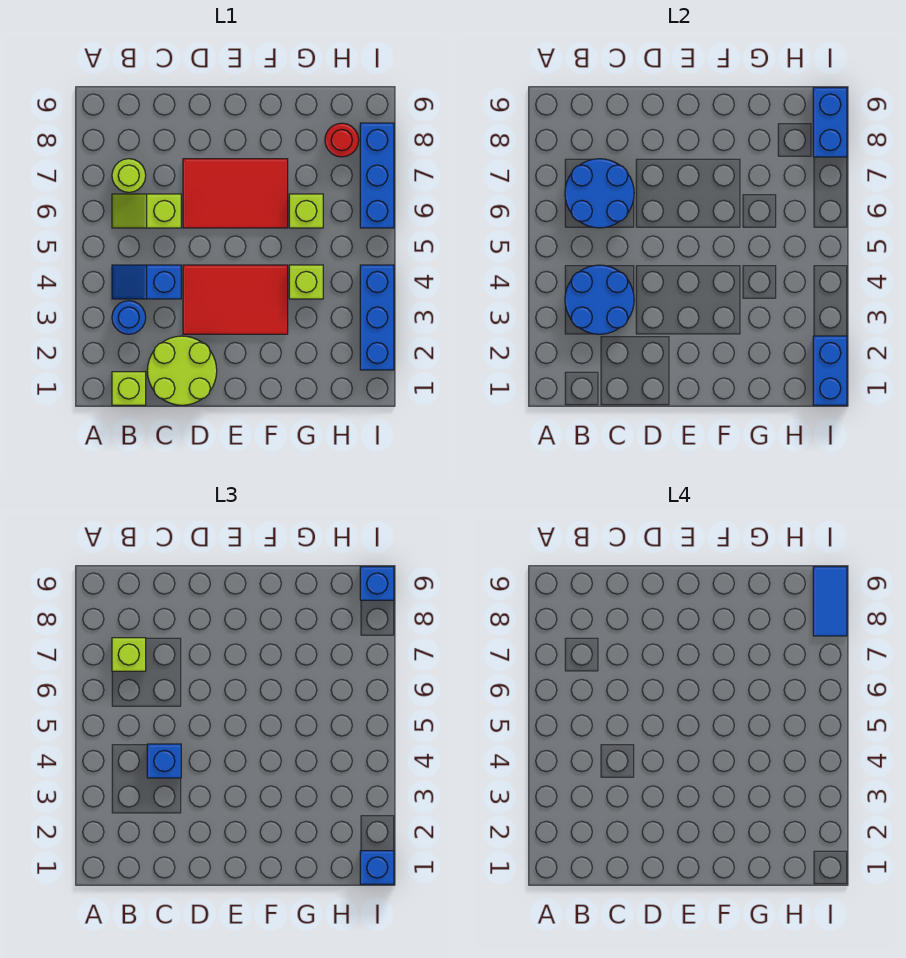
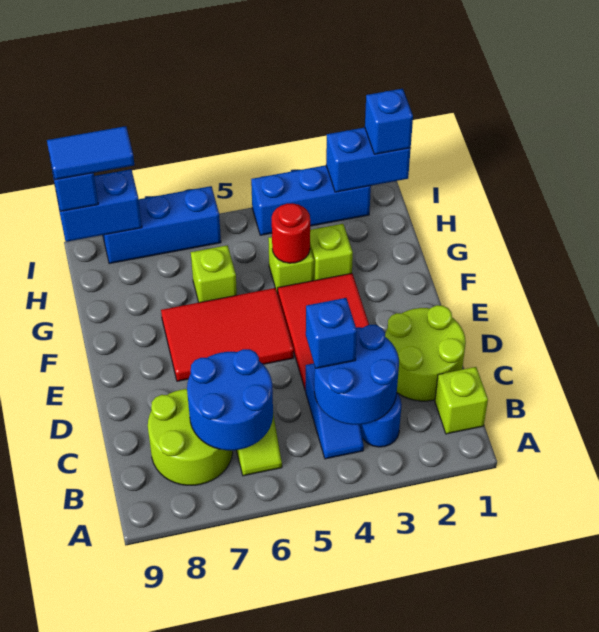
lime 1x1 round brick [112,159,146,192] -> lime 2x2 round brick [148,389,233,485]
lime 1x1 brick [112,638,146,671] -> lime 1x1 brick moved to [310,224,353,280]
red 2x3 tile [183,159,288,228] -> red 2x3 tile turned to [161,288,294,381]
red 1x1 round brick [325,123,359,157] -> red 1x1 round brick moved to [272,204,310,263]

